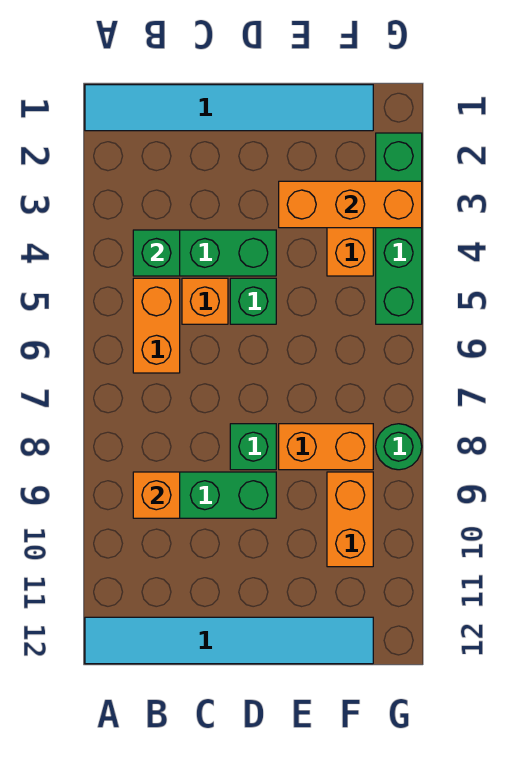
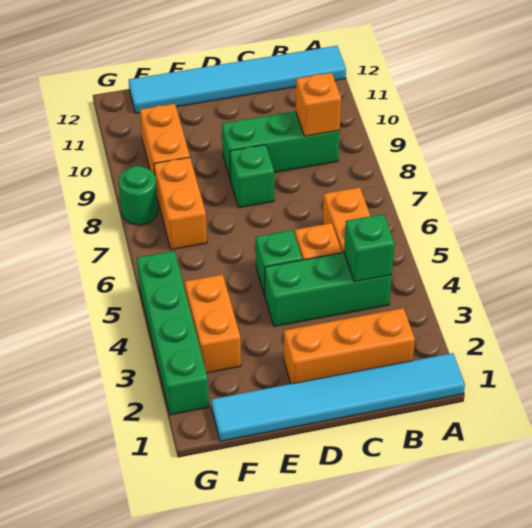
orange 1x3 brick [279,181,422,228] -> orange 1x3 brick moved to [284,308,415,384]
orange 1x2 brick [279,424,373,470] -> orange 1x2 brick turned to [154,157,207,250]

